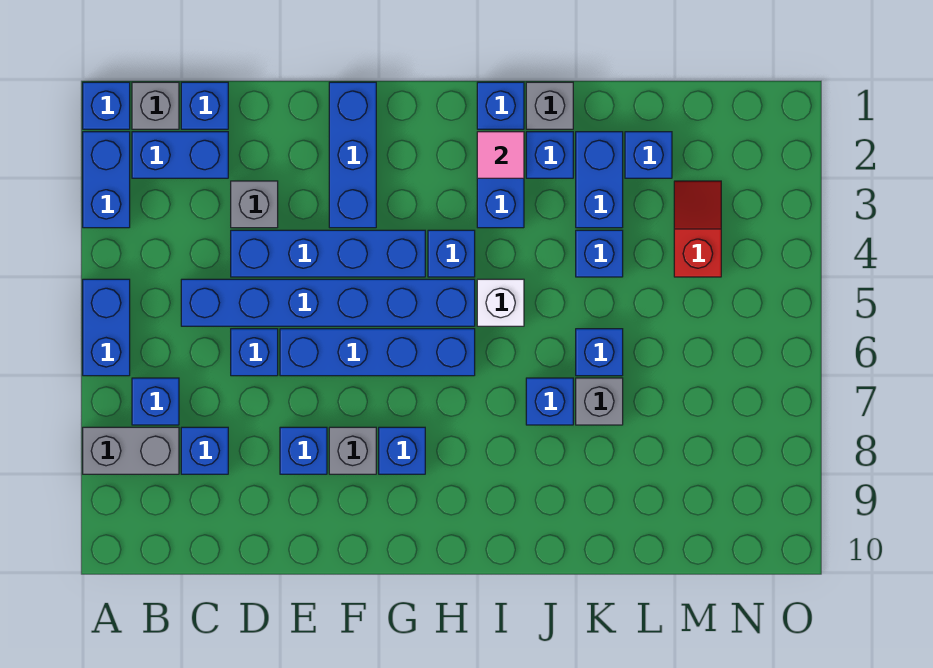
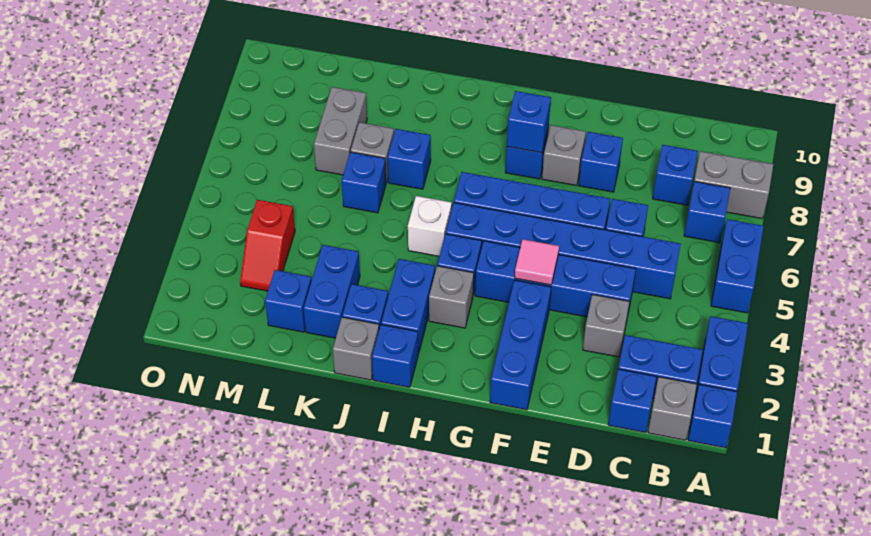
none -> grey 1x1 brick [429,266,474,328]
pink 1x1 tile [477,132,524,178] -> pink 1x1 tile moved to [515,239,559,285]
blue 1x1 brick [576,230,623,277] -> blue 1x1 brick moved to [507,91,551,153]
none -> grey 1x2 brick [314,87,367,175]

